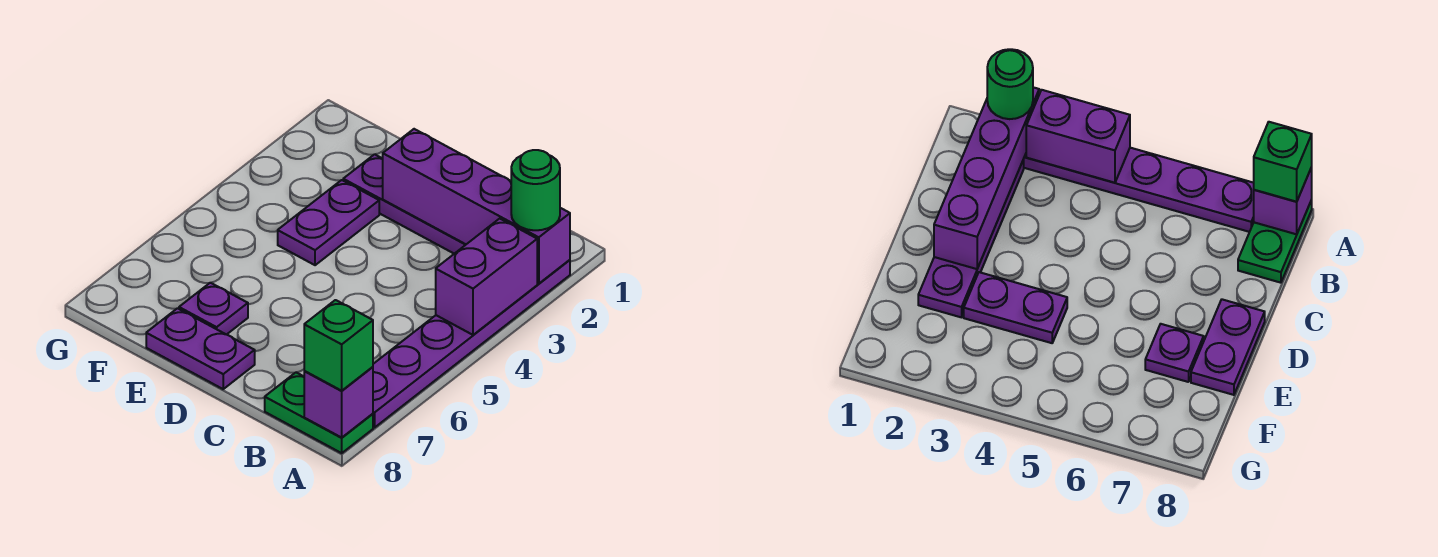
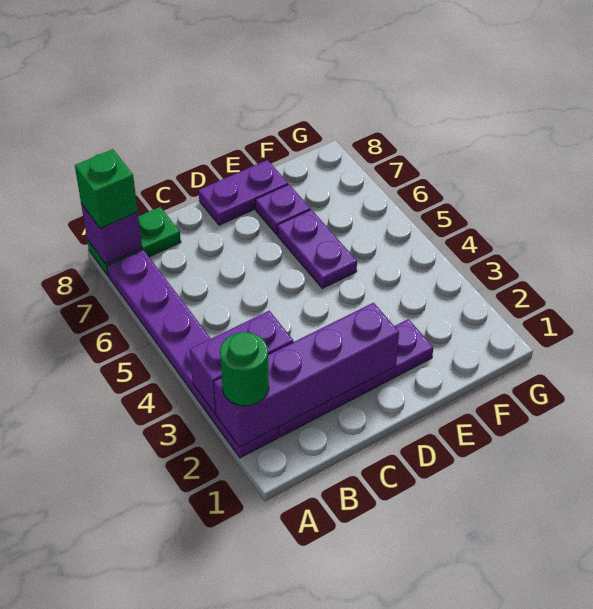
purple 1x2 brick [436,219,537,335] -> purple 1x2 brick turned to [190,311,293,414]
purple 1x2 plate [278,180,379,265] -> purple 1x2 plate moved to [277,210,357,288]

